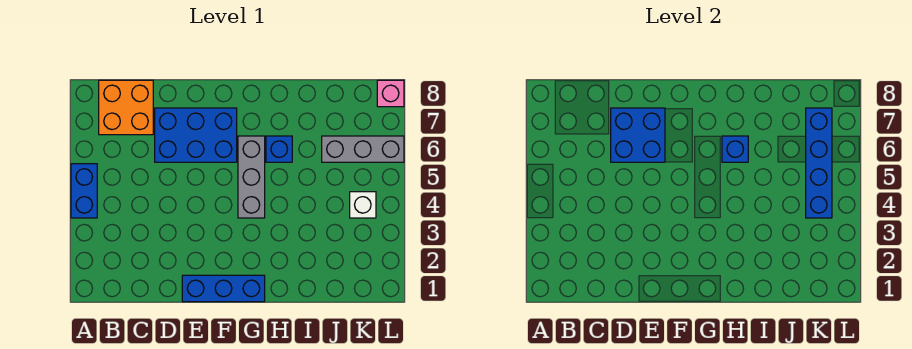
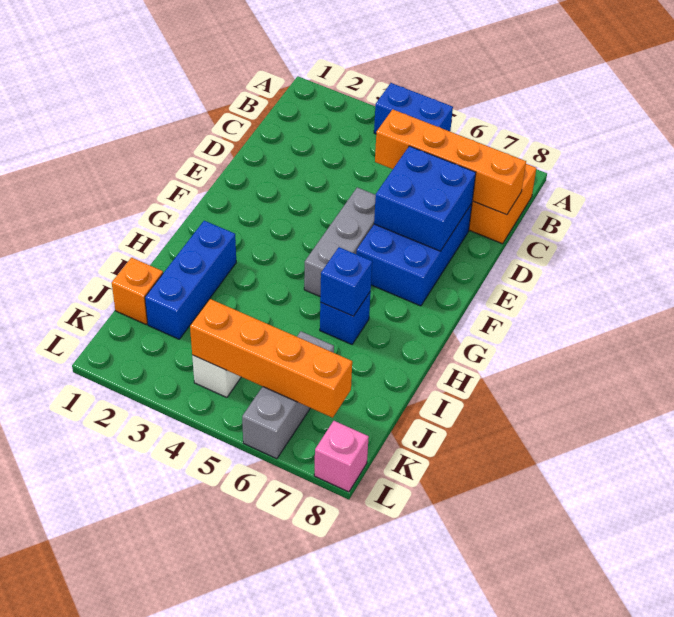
none -> orange 1x4 brick [375,109,526,215]
blue 1x3 brick [182,275,265,302] -> blue 1x3 brick moved to [145,221,236,339]
grey 1x3 brick [238,136,265,218] -> grey 1x3 brick turned to [304,188,376,296]
none -> orange 1x1 brick [112,258,163,324]
blue 1x4 brick [806,108,832,218] -> orange 1x4 brick [190,299,352,418]

